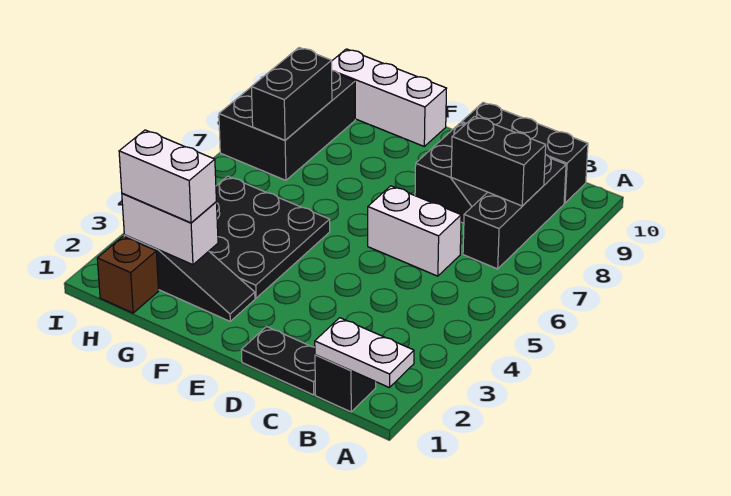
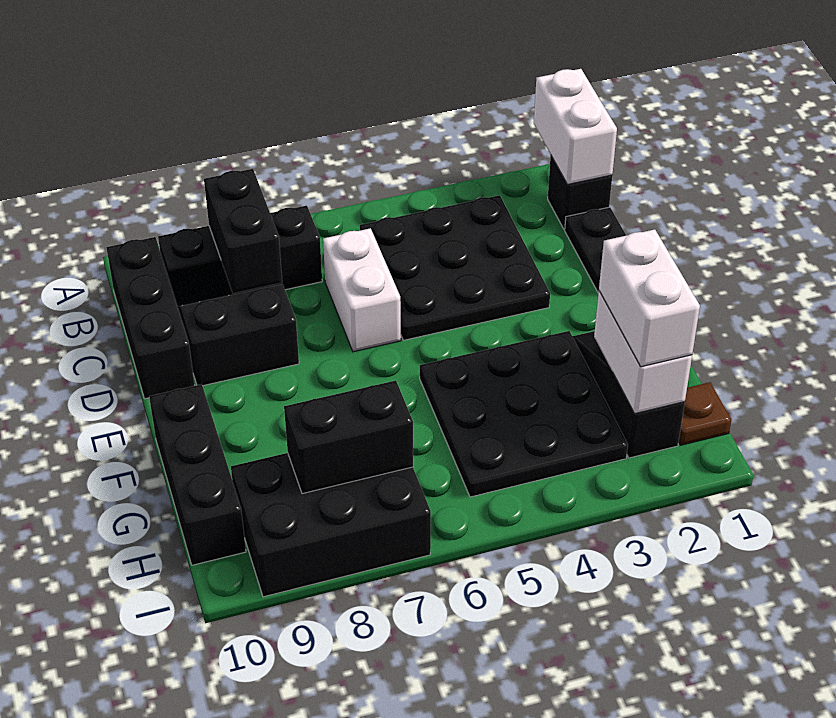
white 1x2 plate [315,318,414,388] -> white 1x2 brick [534,69,617,184]
none -> black 3x3 plate [360,195,550,340]
white 1x3 brick [332,49,447,146] -> black 1x3 brick [149,384,246,565]
brown 1x1 brick [97,236,159,313] -> brown 1x1 plate [679,382,731,445]

